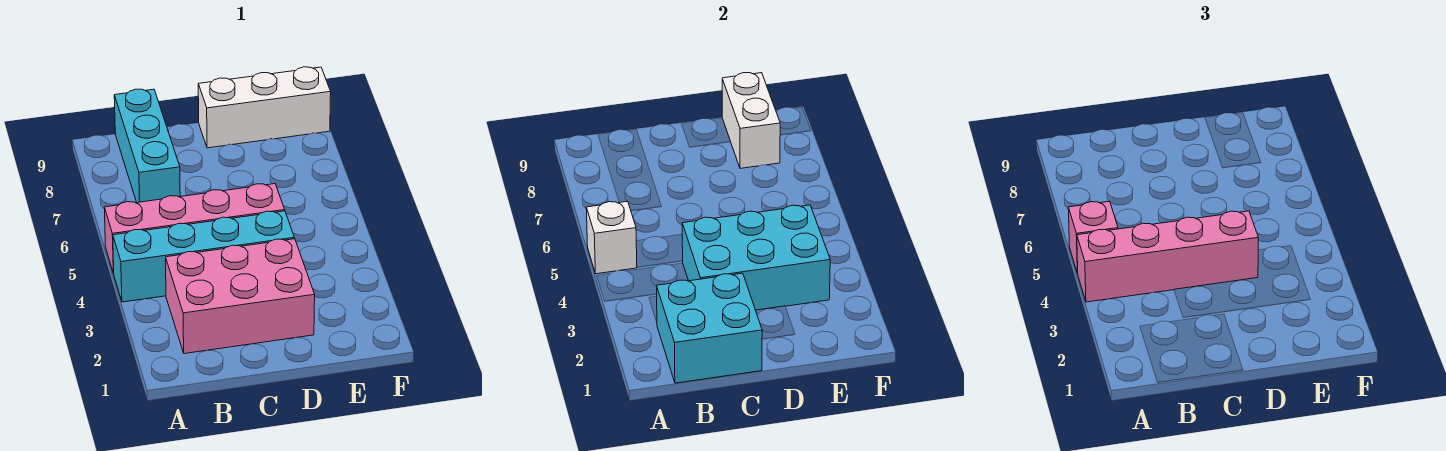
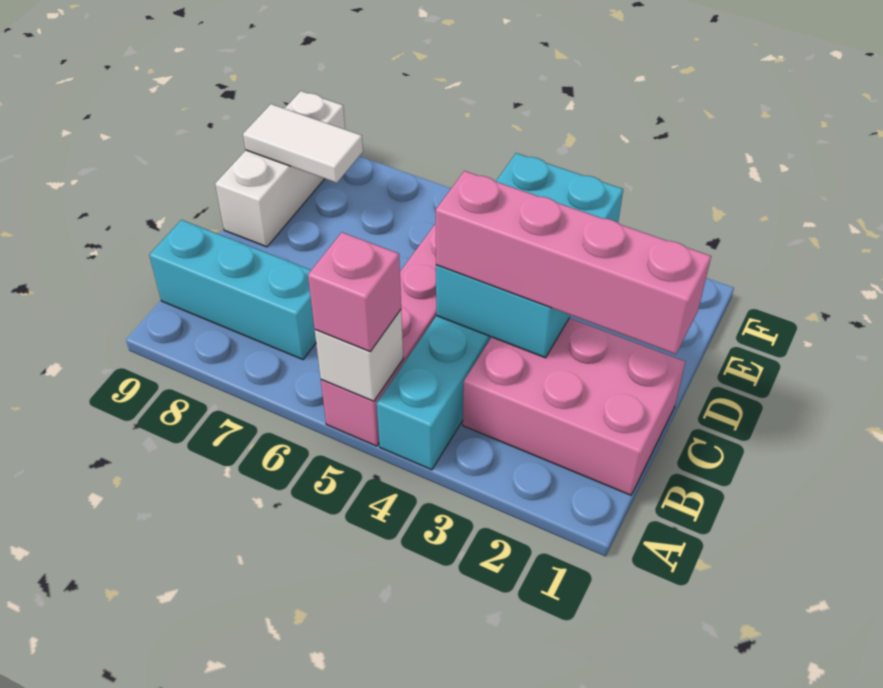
pink 1x4 brick [1077,211,1258,302] -> pink 1x4 brick turned to [436,171,711,354]
cyan 2x2 brick [657,273,762,383] -> none
pink 2x3 brick [166,239,315,354] -> pink 2x3 brick turned to [463,318,685,495]
white 1x2 brick [722,73,780,168] -> white 1x2 tile [243,104,363,183]

